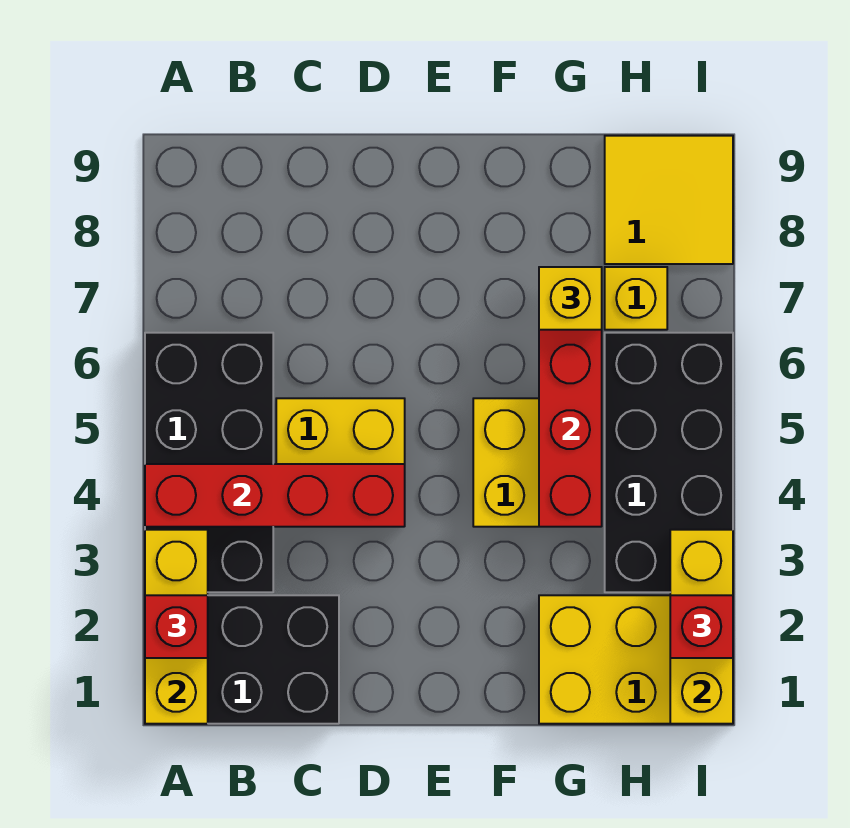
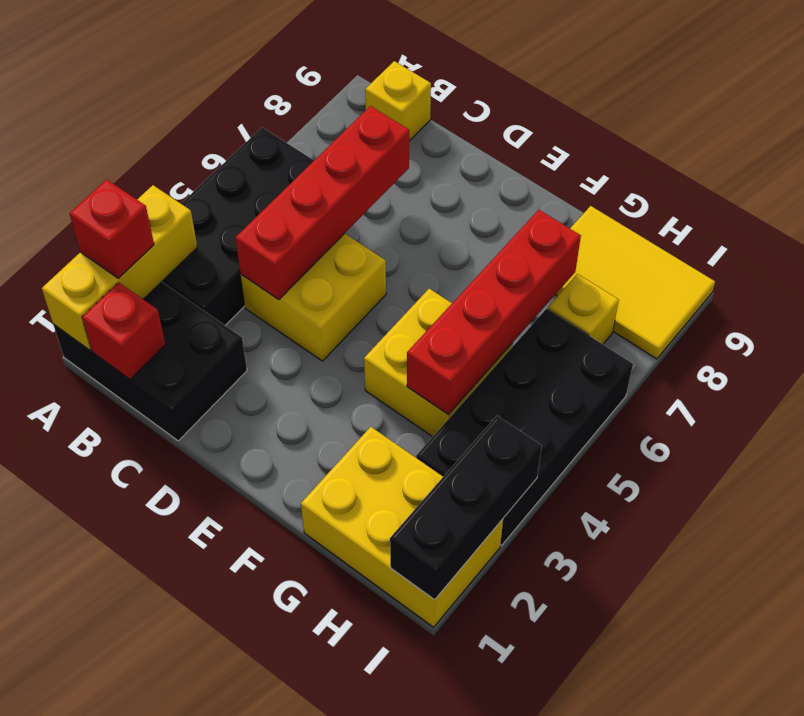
red 1x4 brick [145,464,405,527] -> red 1x4 brick turned to [235,106,409,300]
yellow 1x1 brick [539,267,602,330] -> yellow 1x1 brick moved to [365,61,431,141]
yellow 2x2 tile [605,136,733,264] -> yellow 2x3 tile [555,206,715,359]
yellow 1x3 brick [670,530,733,724] -> black 1x3 brick [390,416,542,600]
red 1x1 brick [670,595,733,658] -> red 1x1 brick moved to [82,282,165,379]

